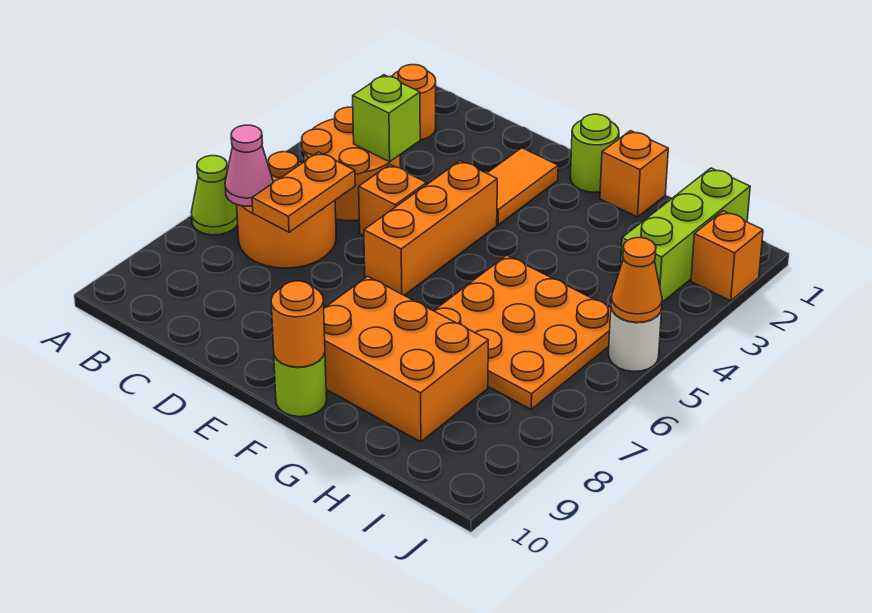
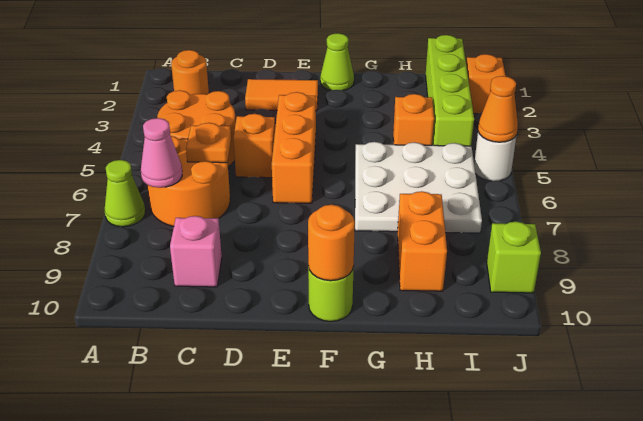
lime 1x1 brick [353,75,420,162] -> lime 1x1 brick moved to [487,221,541,293]
orange 1x2 plate [252,152,355,232] -> orange 1x1 plate [186,123,231,163]
none -> pink 1x1 brick [170,216,222,287]
orange 1x2 tile [487,148,558,225] -> orange 1x2 tile turned to [245,79,318,111]
lime 1x1 round brick [570,114,619,192] -> lime 1x1 cone [320,33,354,91]
orange 2x3 brick [324,276,488,442] -> orange 1x2 brick [398,191,447,291]
orange 1x1 brick [600,131,668,217] -> orange 1x1 brick moved to [393,94,434,145]
orange 3x3 plate [434,255,611,409] -> white 3x3 plate [355,142,482,233]
lime 1x3 brick [621,168,750,302] -> lime 1x4 brick [426,35,474,146]

